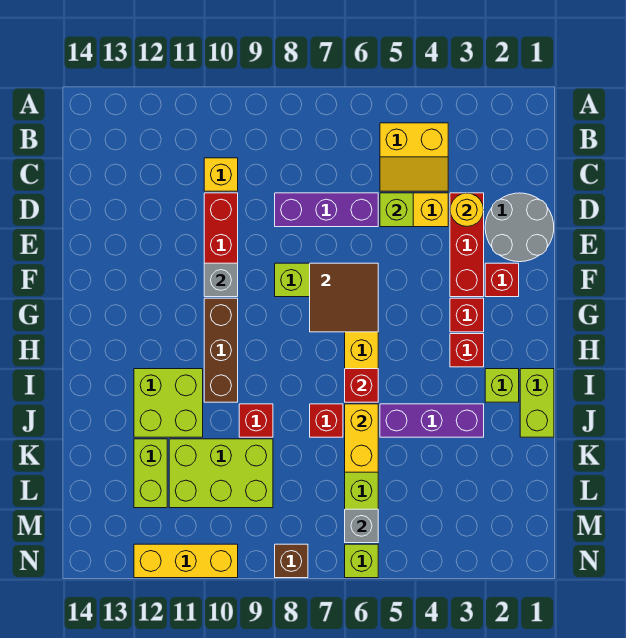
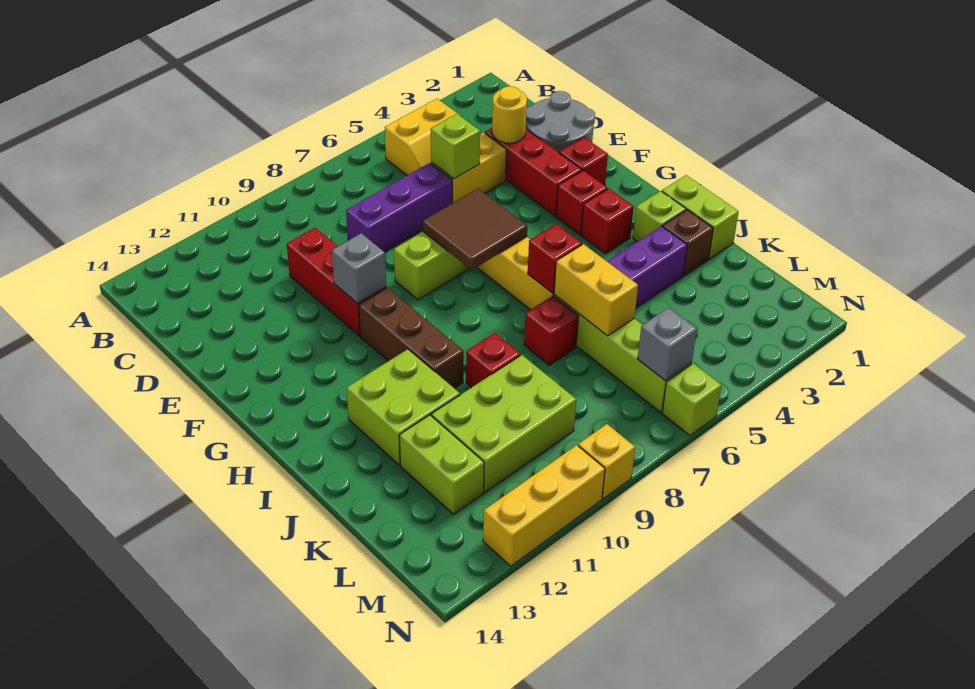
yellow 1x1 brick [204,158,238,191] -> yellow 1x1 brick moved to [578,424,635,499]
brown 1x1 brick [275,544,308,578] -> brown 1x1 brick moved to [663,210,713,276]

